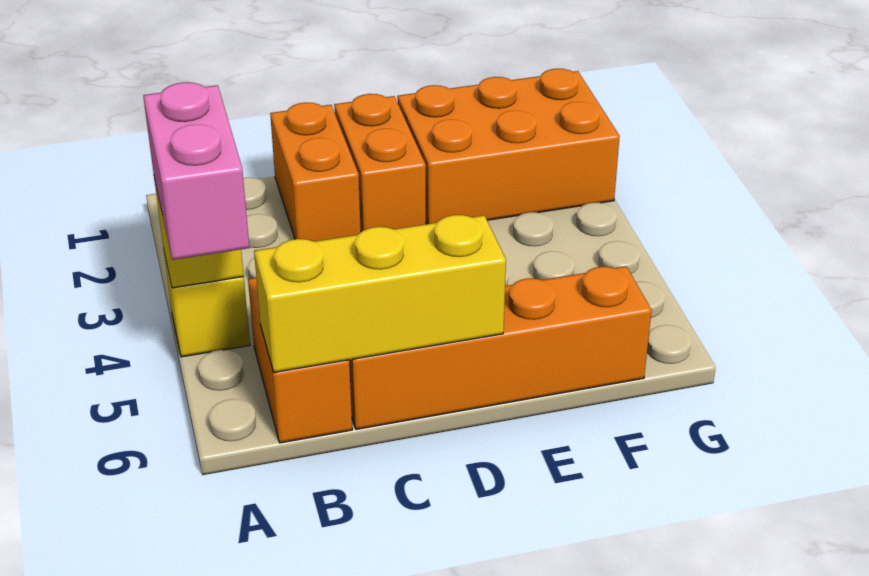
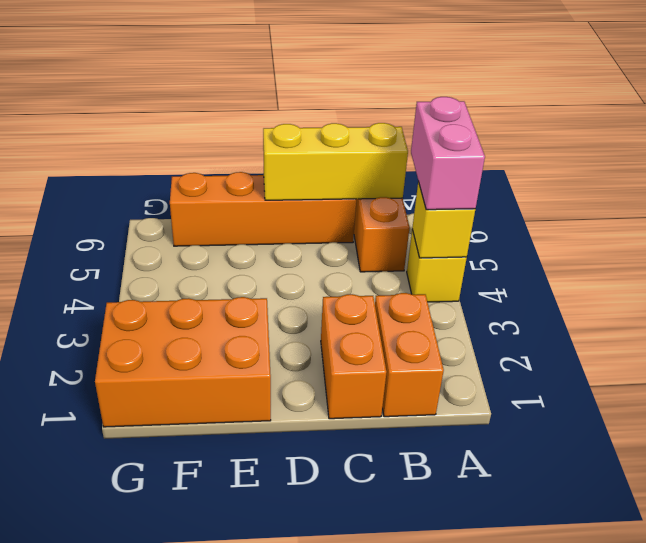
orange 1x2 brick [334,94,426,232] -> orange 1x2 brick moved to [375,293,444,417]

